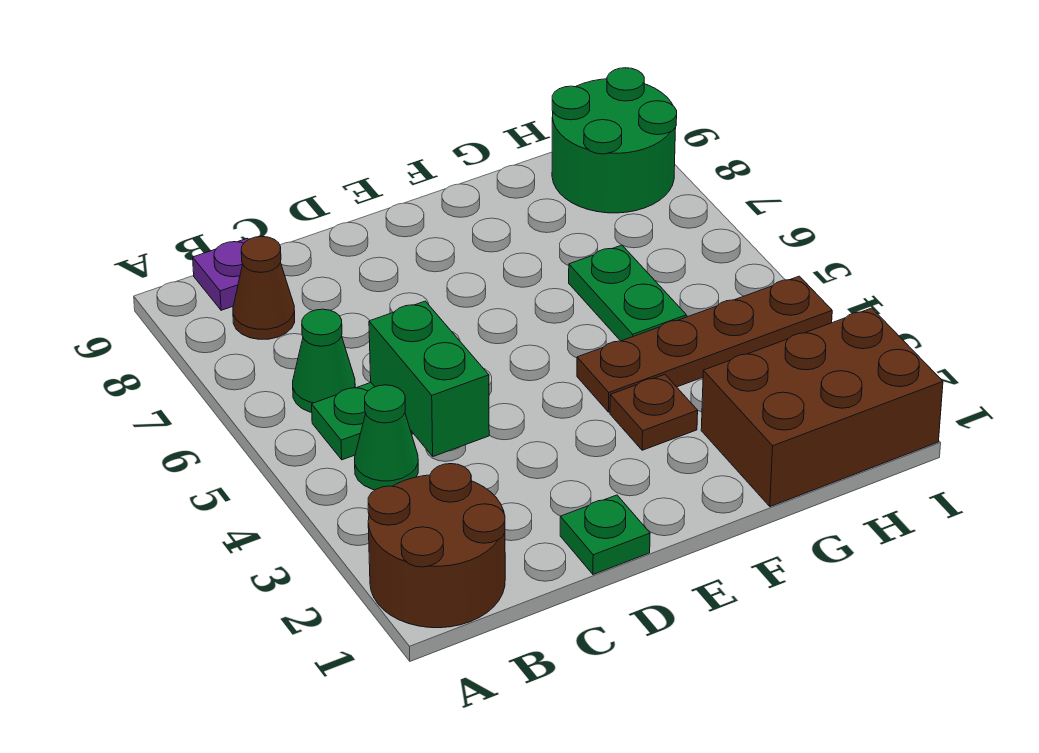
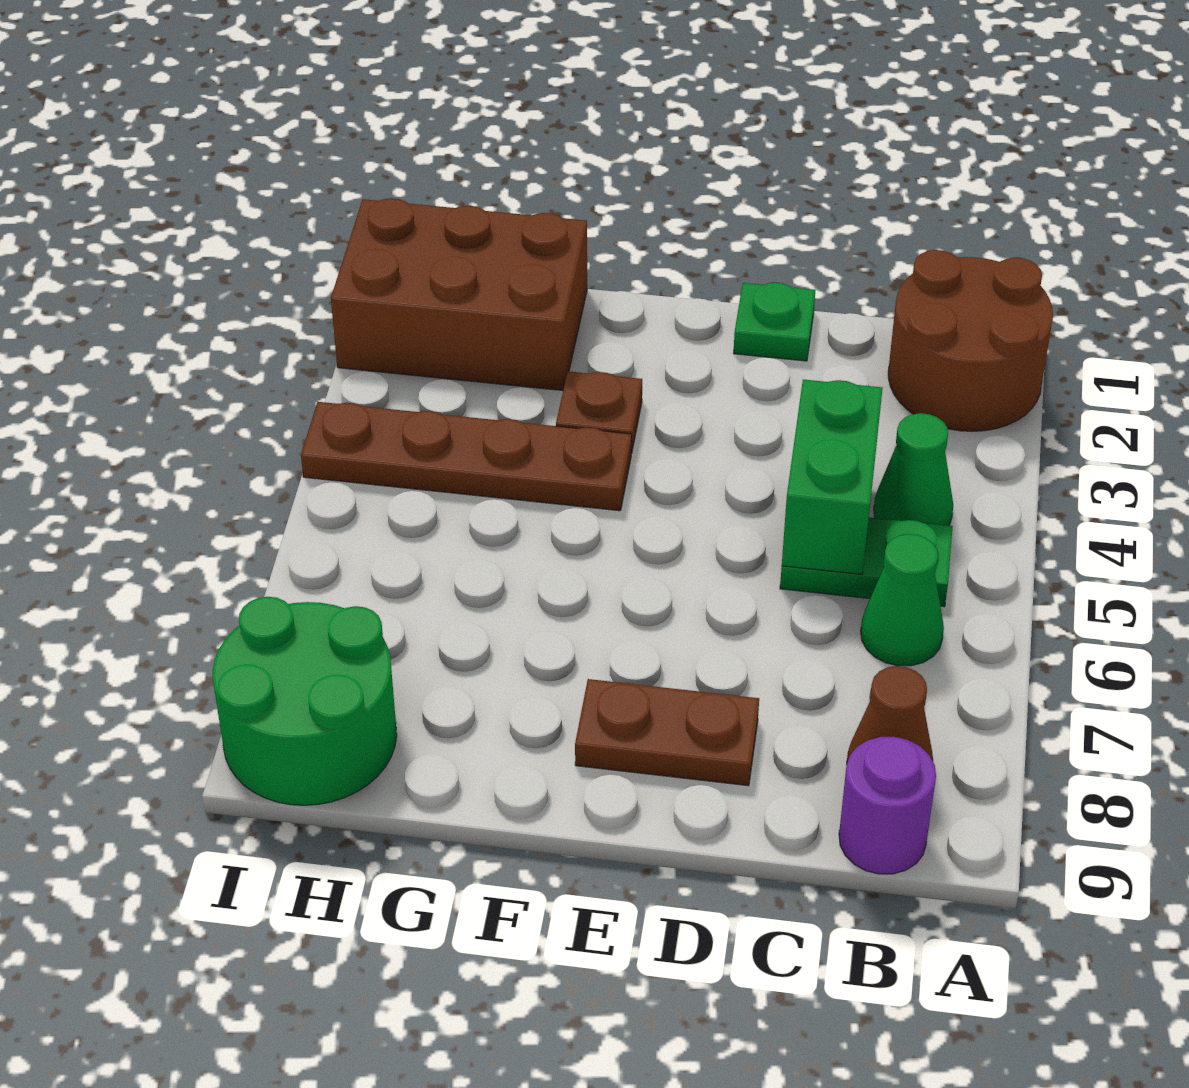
purple 1x1 plate [193,238,249,310] -> purple 1x1 round brick [839,737,936,874]
none -> brown 1x2 plate [575,679,759,786]
green 1x2 plate [569,245,686,341] -> none

